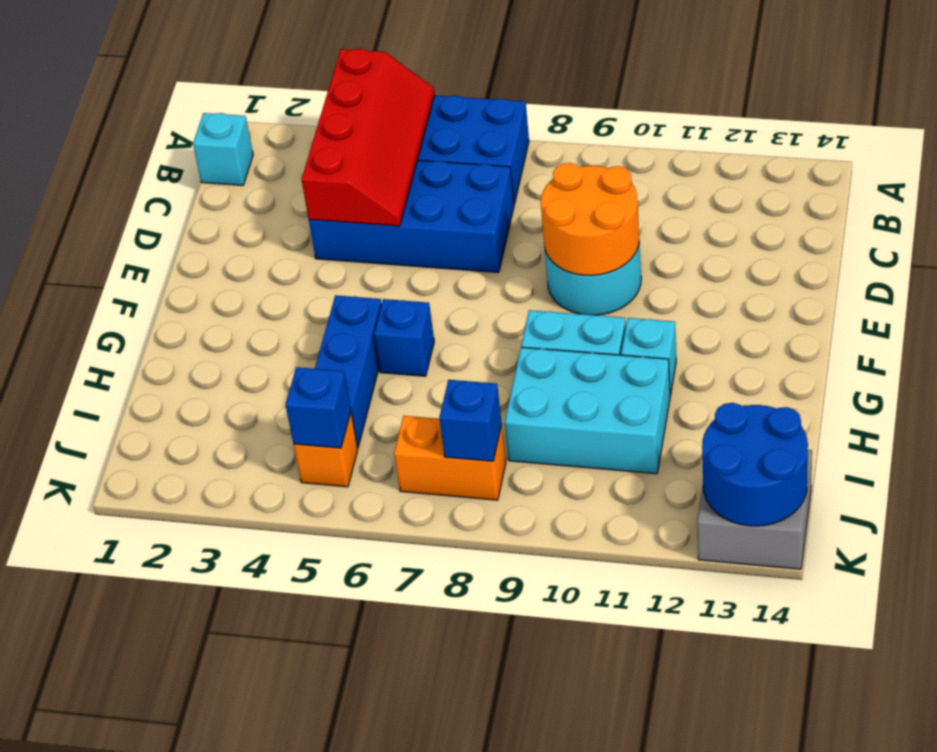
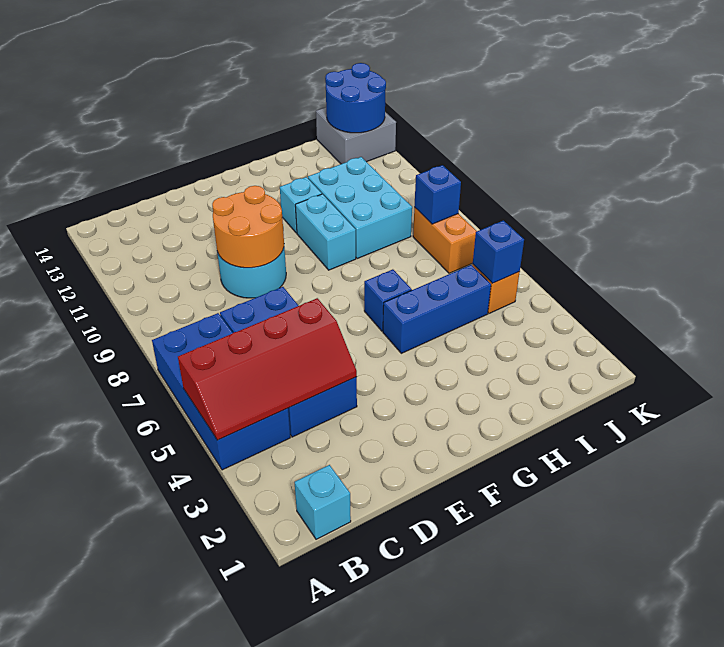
red 2x4 slope [302,49,435,226] -> red 2x4 slope turned to [178,298,357,440]

